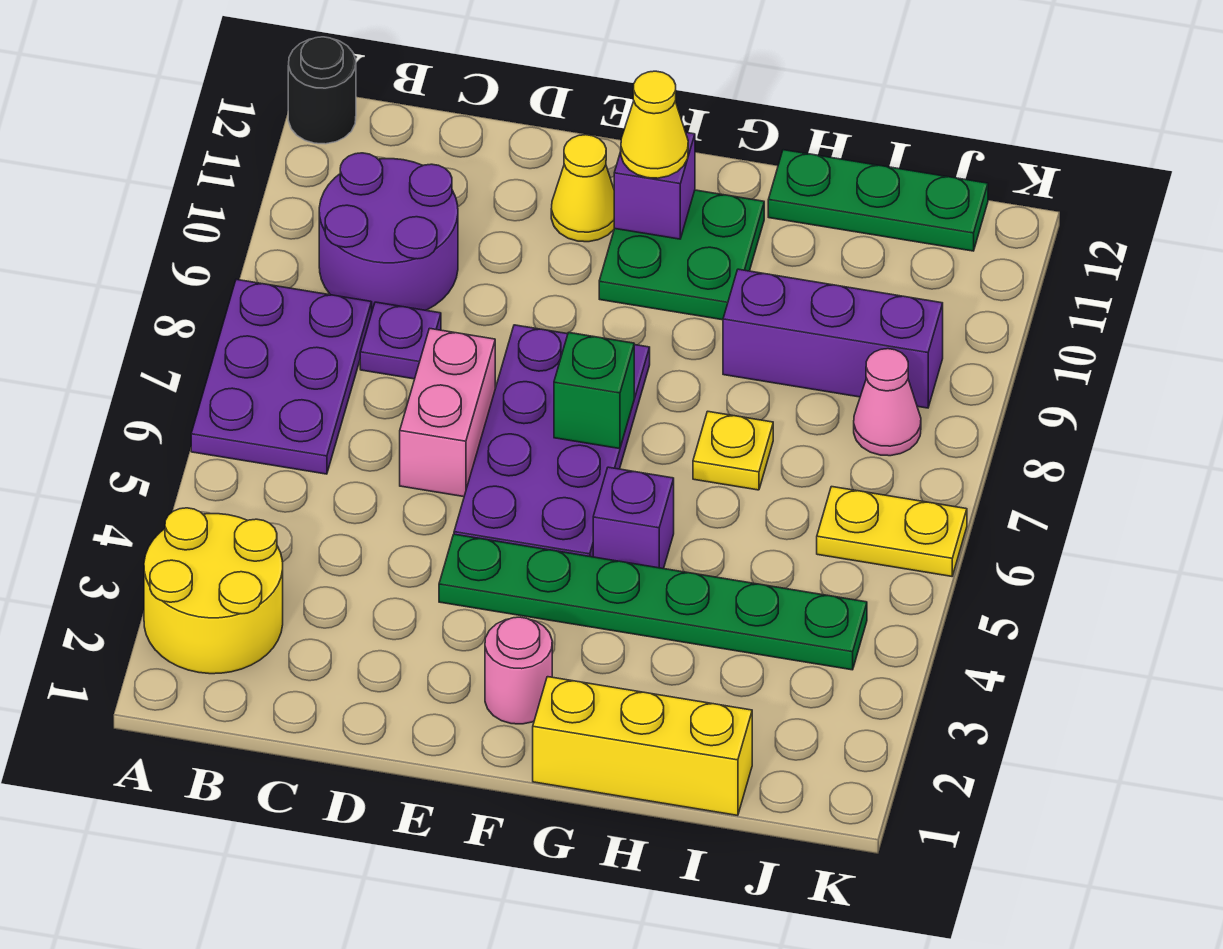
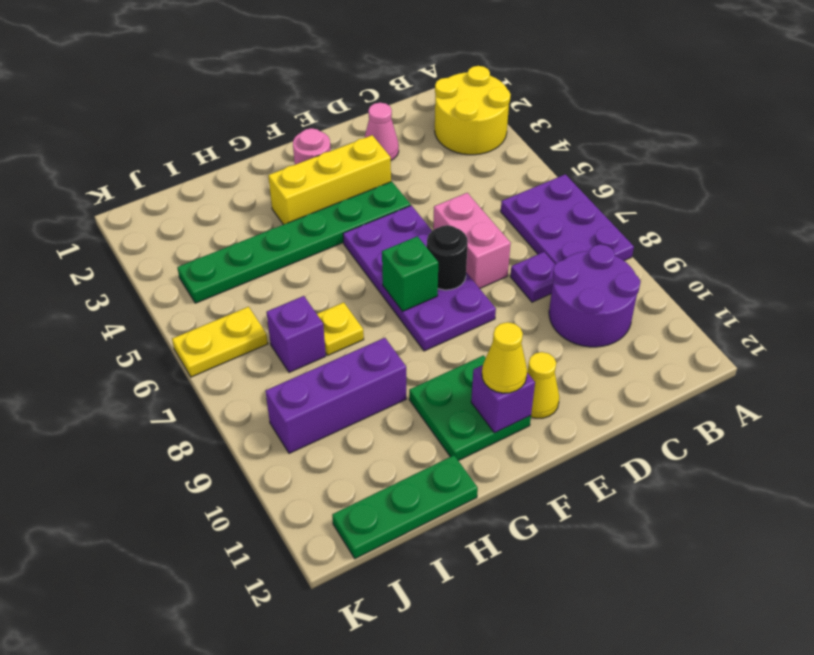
black 1x1 round brick [288,37,356,144] -> black 1x1 round brick moved to [427,225,468,290]
yellow 1x3 brick [533,677,752,816] -> yellow 1x3 brick moved to [268,135,391,225]
purple 1x1 brick [593,467,674,569] -> purple 1x1 brick moved to [266,296,326,372]
pink 1x1 cone [854,349,921,456] -> pink 1x1 cone moved to [365,103,399,160]

